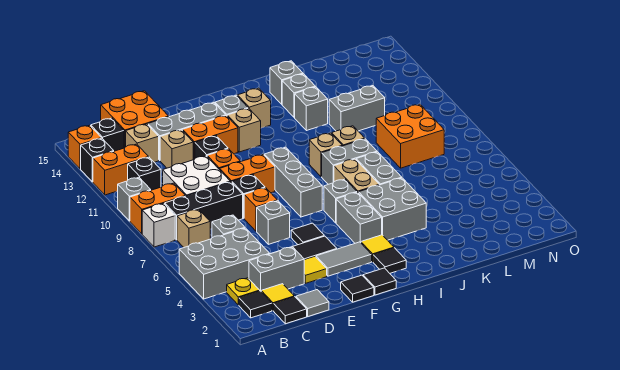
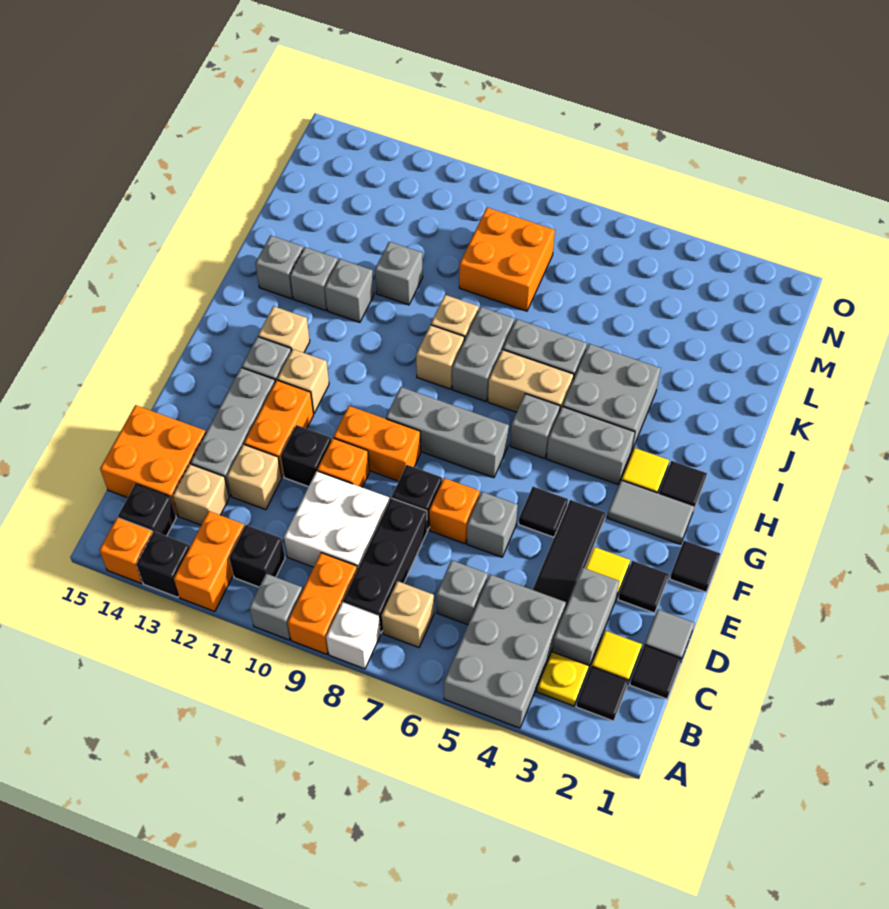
orange 1x2 brick [220,155,275,193] -> orange 1x2 brick turned to [334,406,421,481]
grey 1x2 tile [316,242,372,276] -> grey 1x2 tile turned to [607,480,695,544]
black 1x1 tile [363,268,396,295] -> black 1x1 tile moved to [618,561,669,613]
grey 1x2 brick [329,86,385,131] -> grey 1x1 brick [375,242,423,305]

